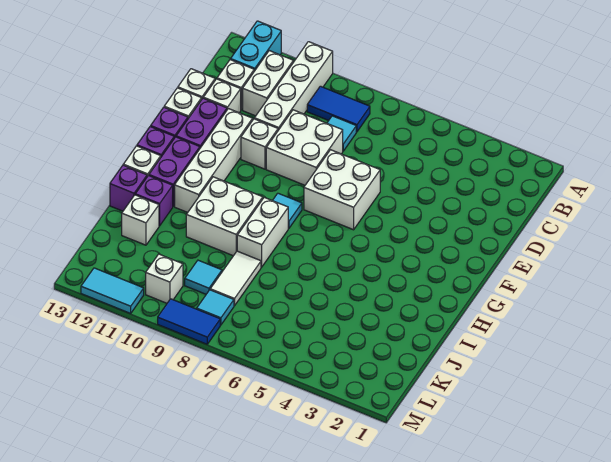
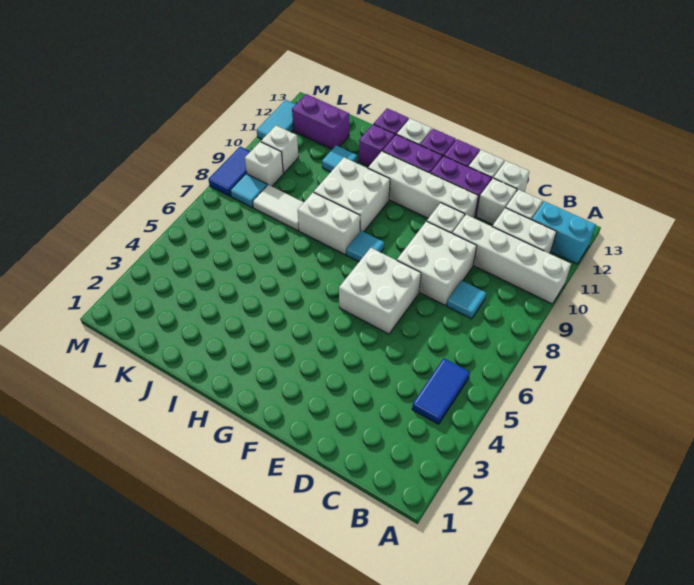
blue 1x2 tile [307,86,370,132] -> blue 1x2 tile moved to [412,358,470,424]
white 1x1 brick [122,195,159,245] -> white 1x1 brick moved to [245,142,283,186]
cyan 1x1 tile [185,260,222,294] -> cyan 1x1 tile moved to [322,145,357,172]
none -> purple 1x2 brick [292,94,349,149]

